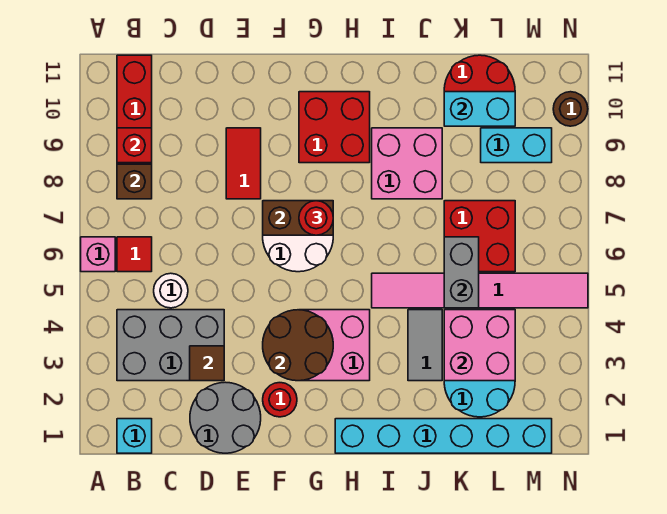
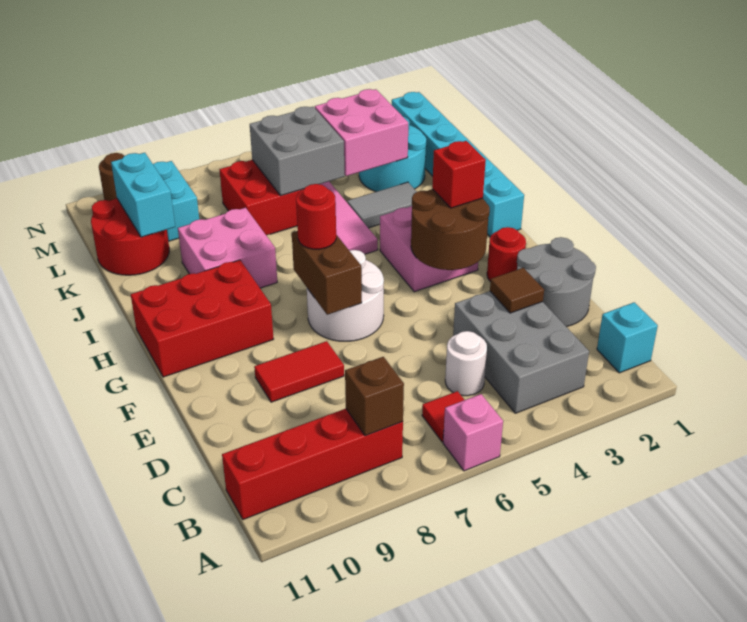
red 1x1 brick [117,128,152,163] -> red 1x1 brick moved to [432,141,486,208]
red 2x2 brick [299,92,370,163] -> red 2x3 brick [131,260,273,377]
grey 1x2 brick [444,237,479,308] -> grey 2x2 brick [250,107,345,196]

